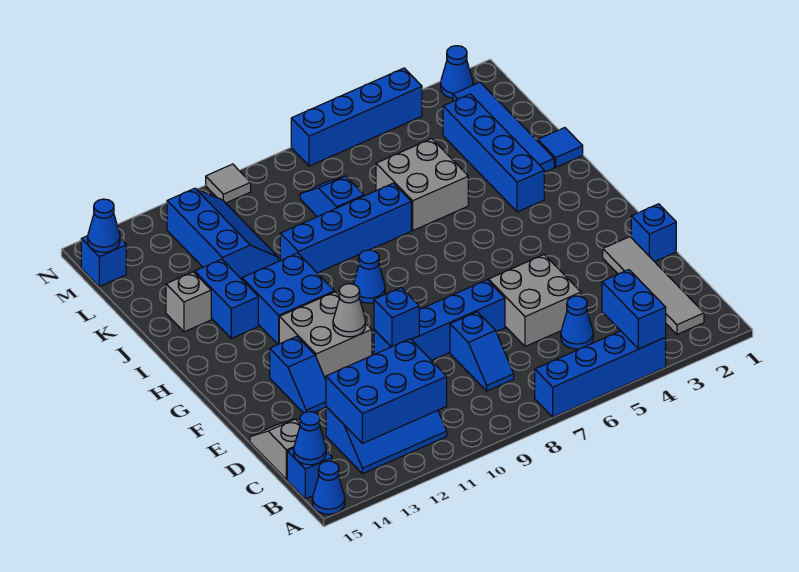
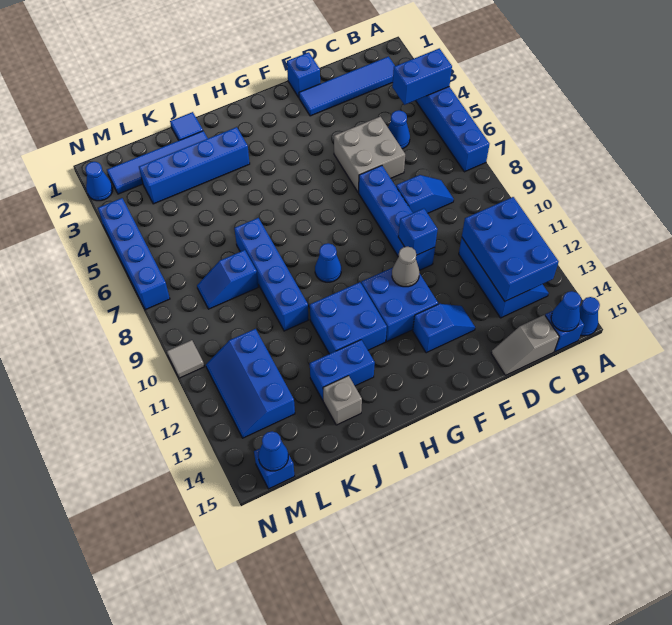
grey 1x4 tile [603,237,704,334] -> blue 1x4 tile [299,57,395,116]
grey 2x2 brick [279,292,372,380] -> blue 2x2 brick [361,268,438,341]
grey 2x2 brick [376,139,468,230] -> none
blue 2x3 slope [167,188,278,279] -> blue 2x3 slope turned to [206,329,295,438]

